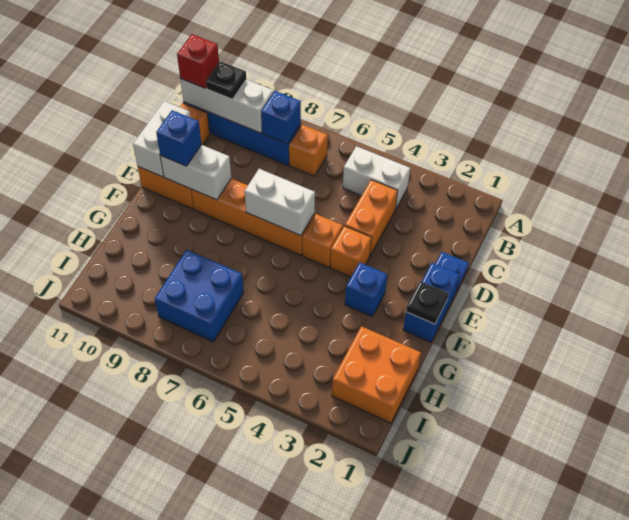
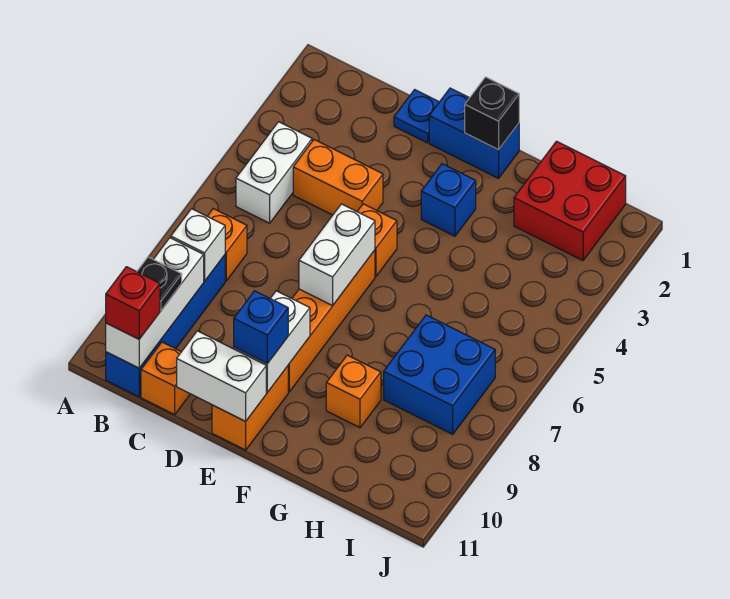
blue 1x1 brick [261,91,301,144] -> white 1x1 brick [171,209,225,281]
orange 1x1 brick [330,226,372,277] -> orange 1x1 brick moved to [326,355,381,428]
black 1x1 plate [406,281,449,324] -> black 1x1 brick [465,77,519,150]
orange 2x2 brick [332,326,421,423] -> red 2x2 brick [514,141,626,260]

